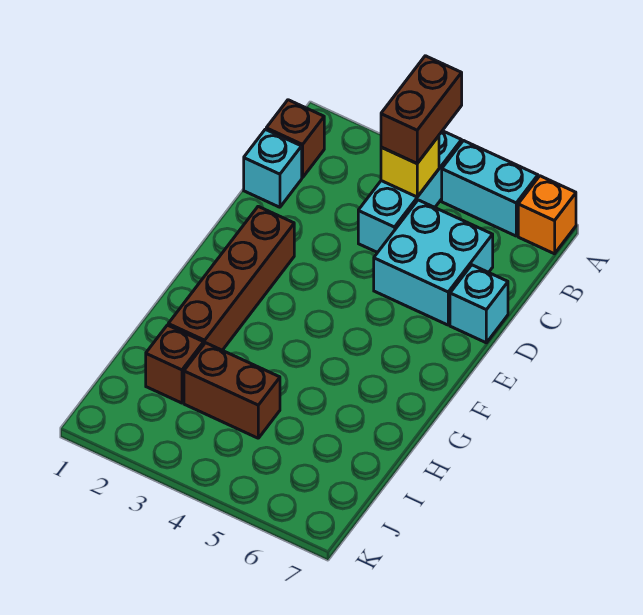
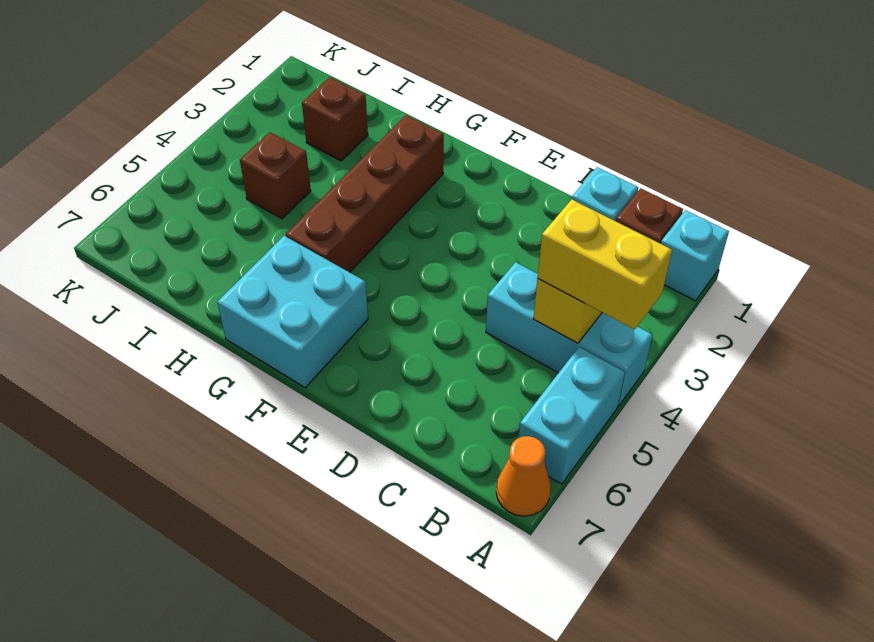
brown 1x2 brick [381,56,462,163] -> yellow 1x2 brick [538,199,672,330]
orange 1x1 brick [518,176,576,254] -> orange 1x1 cone [496,436,551,516]
cyan 2x2 brick [374,200,493,325] -> cyan 2x2 brick moved to [217,236,368,388]
cyan 1x1 brick [450,265,508,343] -> cyan 1x1 brick moved to [661,210,729,301]
brown 1x4 brick [168,206,294,350] -> brown 1x4 brick turned to [286,115,444,272]
brown 1x2 brick [184,343,280,438] -> brown 1x1 brick [240,132,311,219]

